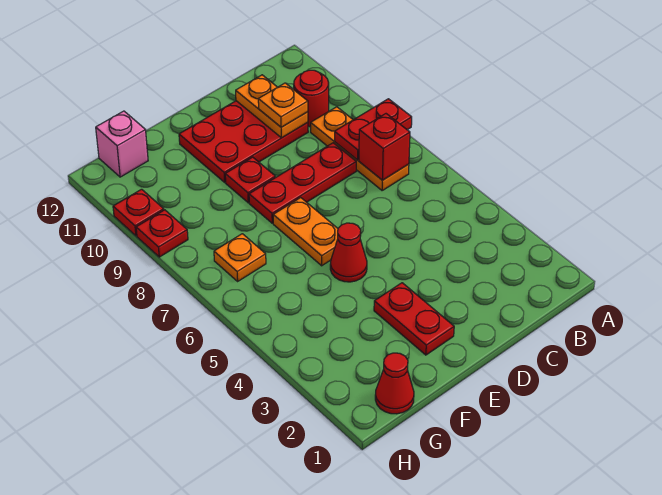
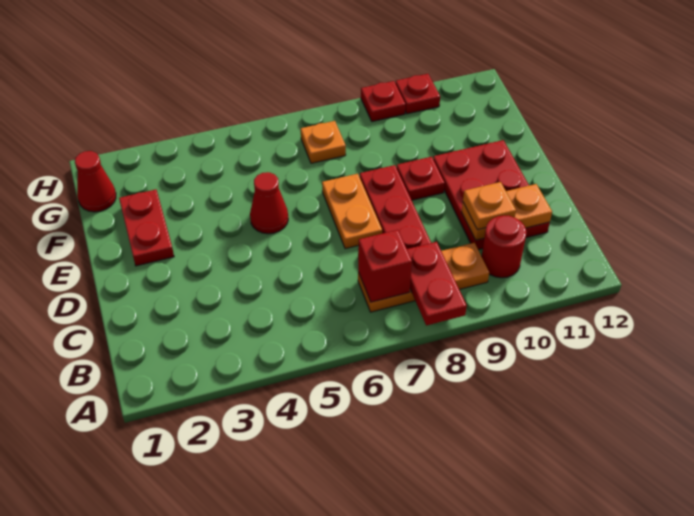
red 1x2 plate [374,283,454,355] -> red 1x2 plate turned to [119,189,174,266]
orange 1x2 plate [273,198,338,266] -> orange 1x2 plate turned to [322,174,382,249]
pink 1x1 brick [96,111,148,177] -> none

